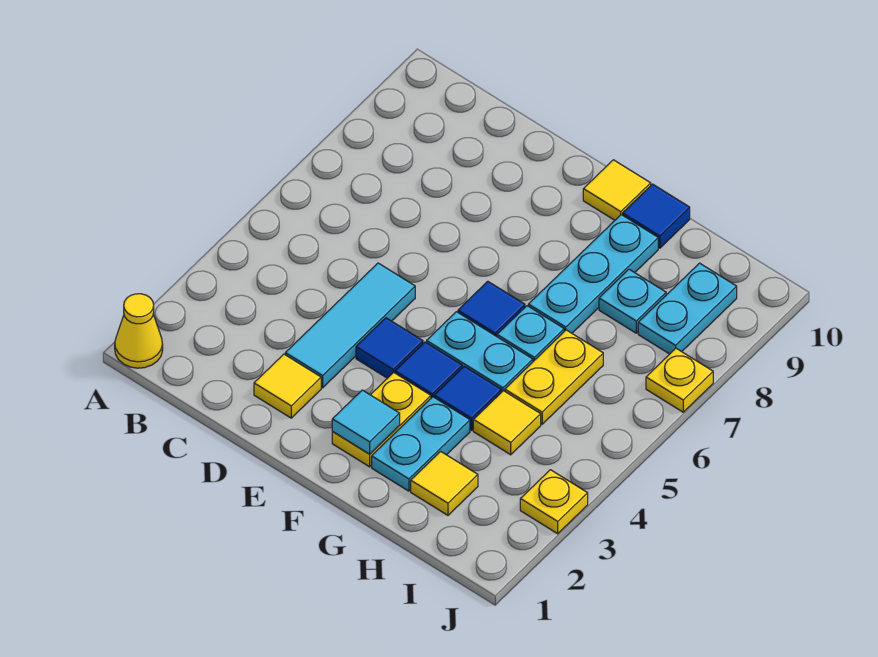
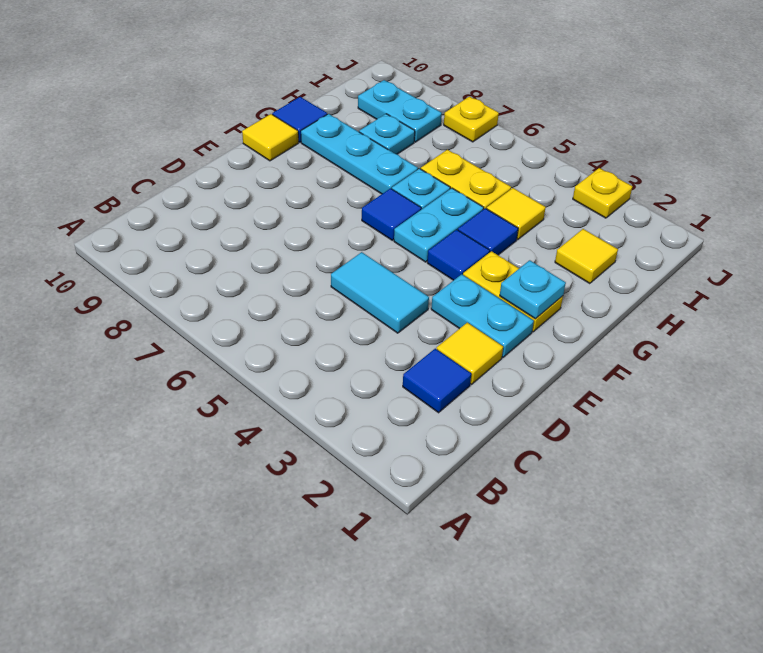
yellow 1x1 cone [115,294,163,368] -> none
cyan 1x3 tile [285,263,415,388] -> cyan 1x2 tile [331,252,429,333]
blue 1x1 tile [356,318,423,378] -> blue 1x1 tile moved to [403,349,471,413]
cyan 1x1 tile [332,390,400,454] -> cyan 1x1 plate [500,260,566,319]
cyan 1x2 plate [372,397,470,491] -> cyan 1x2 plate moved to [431,274,534,358]

